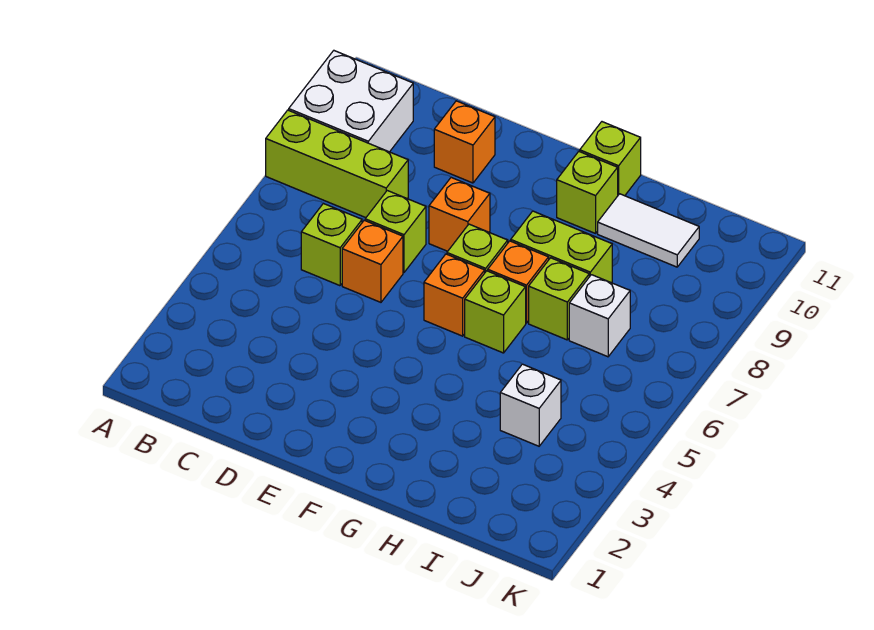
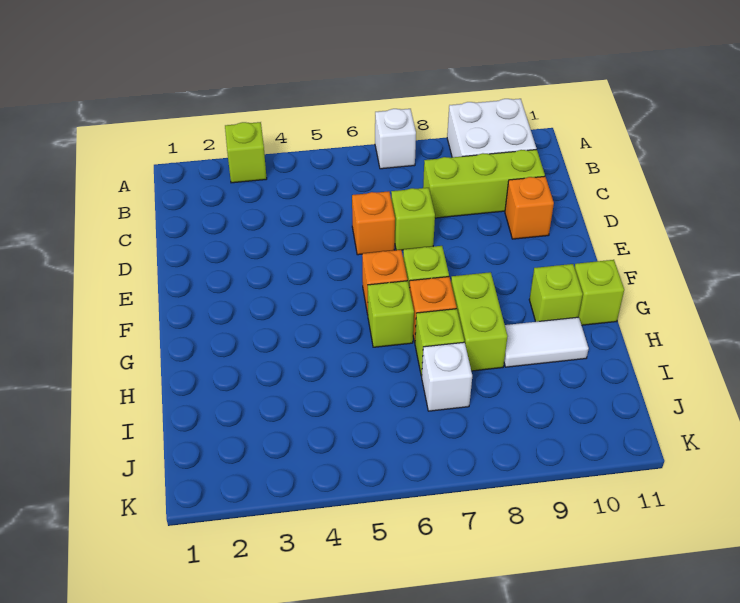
lime 1x3 brick [266,110,408,218] -> lime 1x3 brick turned to [423,149,545,218]
lime 1x1 brick [301,203,362,286] -> lime 1x1 brick moved to [225,122,267,183]
orange 1x1 brick [429,178,490,251] -> none
white 1x2 tile [598,194,699,267] -> white 1x2 tile turned to [504,317,589,367]
white 1x1 brick [500,364,561,446] -> white 1x1 brick moved to [375,109,416,169]

